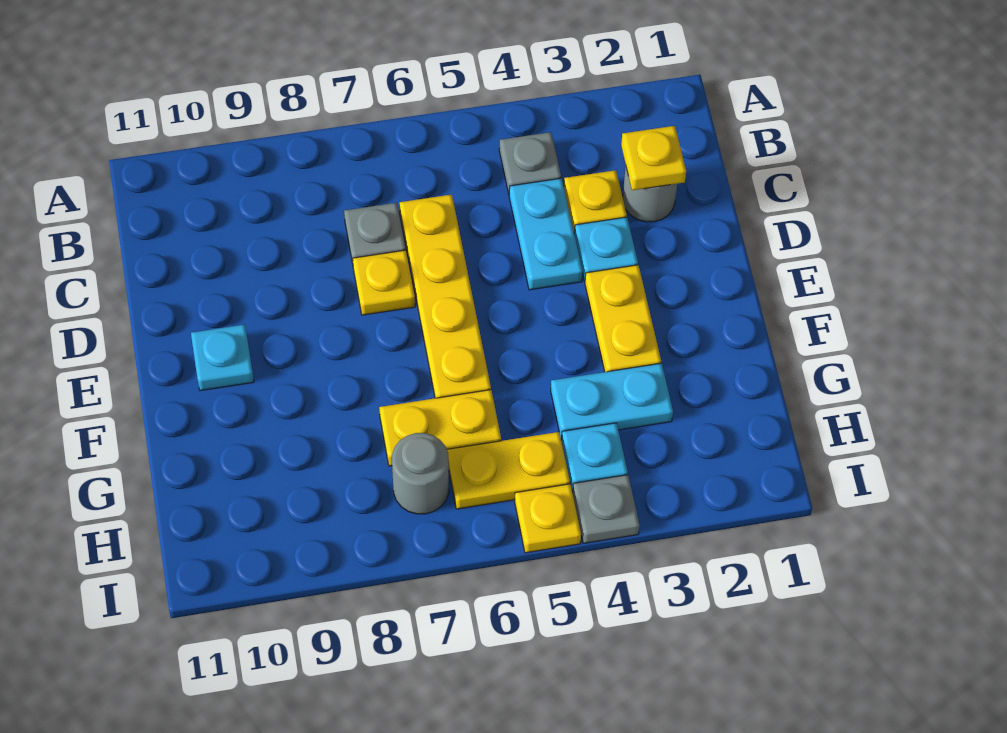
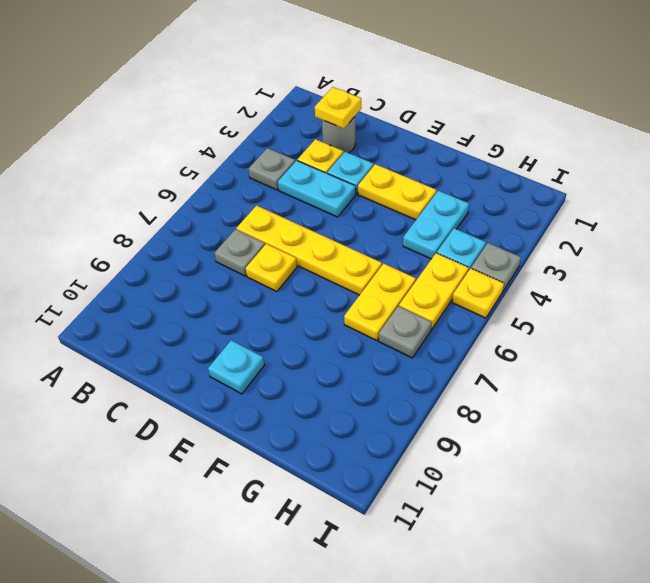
grey 1x1 round brick [392,433,449,514] -> grey 1x1 plate [379,306,432,358]

